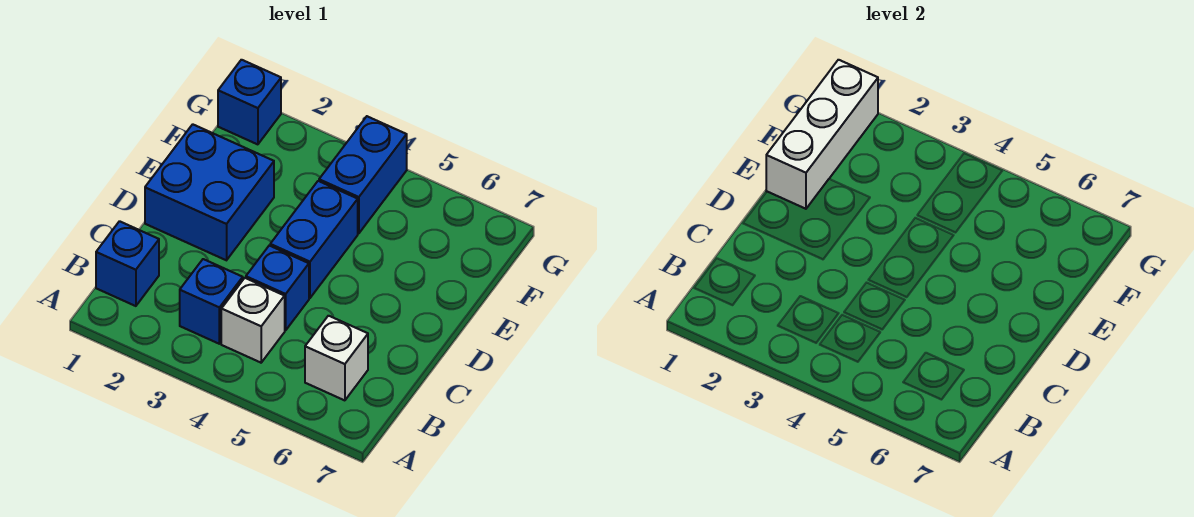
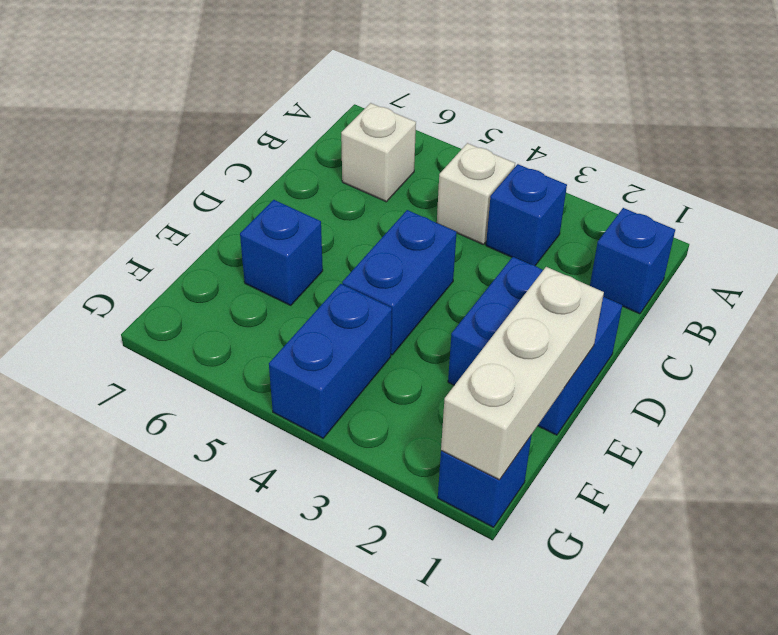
blue 1x1 brick [246,246,309,330] -> blue 1x1 brick moved to [240,200,323,305]

